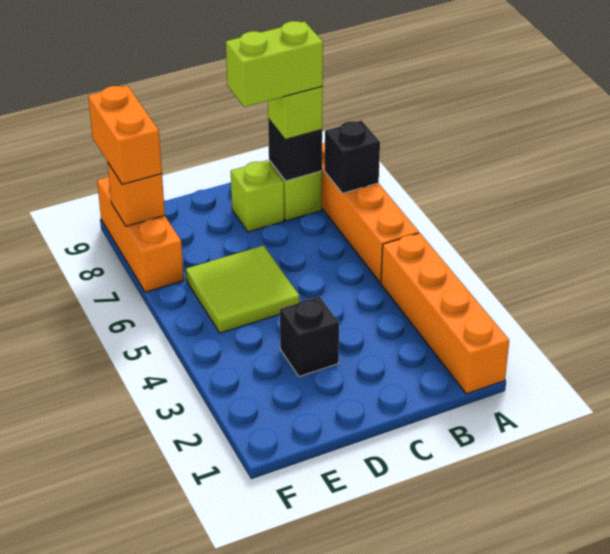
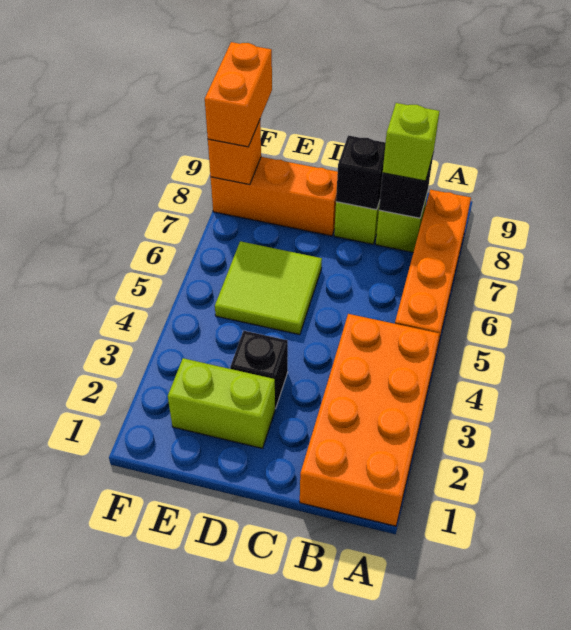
orange 1x4 brick [381,233,509,394] -> orange 2x4 brick [300,314,439,526]
black 1x1 brick [325,120,380,193] -> black 1x1 brick moved to [336,135,386,210]
lime 1x2 brick [226,21,323,107] -> lime 1x2 brick moved to [168,358,275,448]
orange 1x3 brick [97,177,184,292] -> orange 1x3 brick turned to [211,157,338,236]

